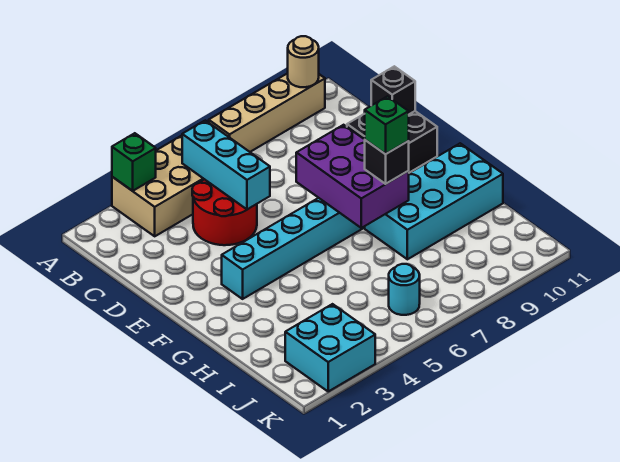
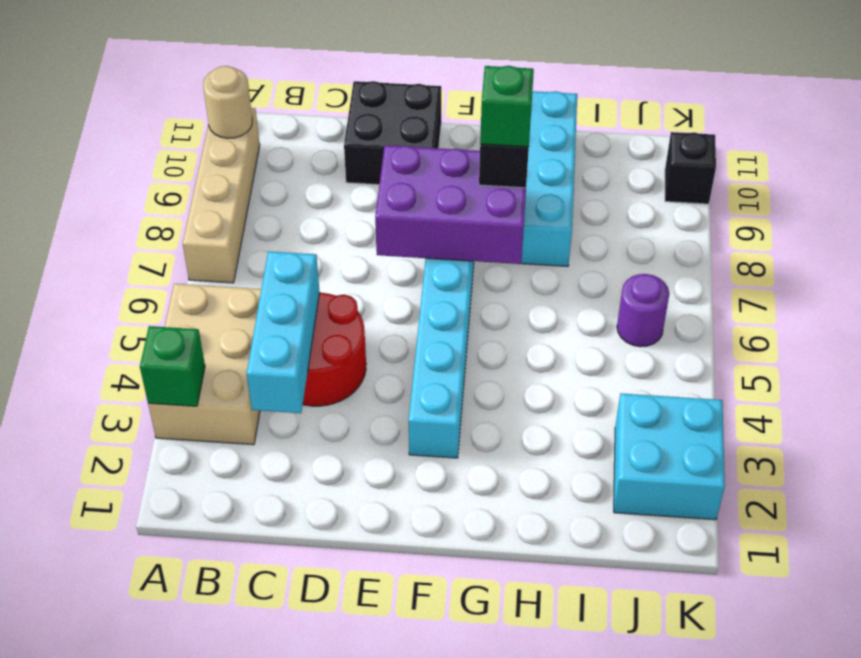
cyan 1x3 brick [182,120,270,209] -> cyan 1x3 brick turned to [247,251,320,413]
black 1x1 brick [371,66,415,114] -> black 1x1 brick moved to [665,132,716,204]
cyan 1x1 round brick [389,264,420,315] -> purple 1x1 round brick [617,274,669,347]

